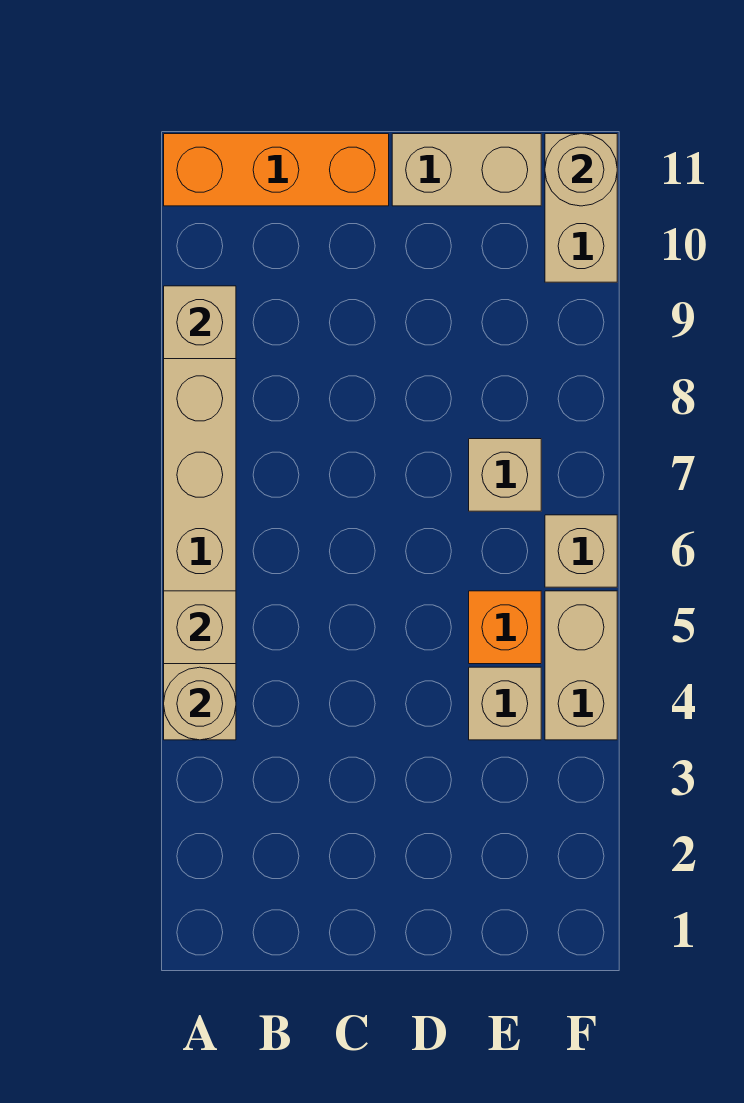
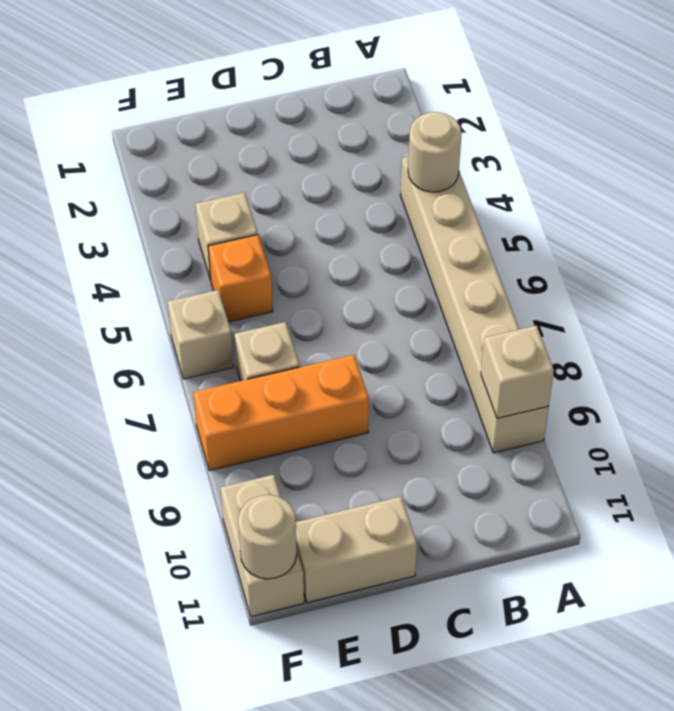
tan 1x1 brick [164,591,236,664] -> none
orange 1x3 brick [164,134,389,206] -> orange 1x3 brick moved to [193,355,369,471]
tan 1x2 brick [545,591,617,740] -> none

